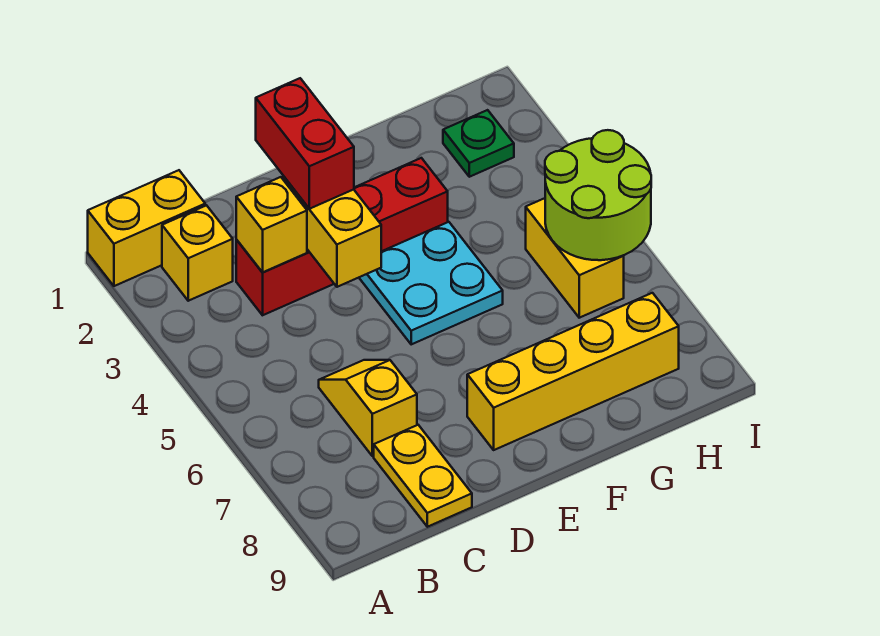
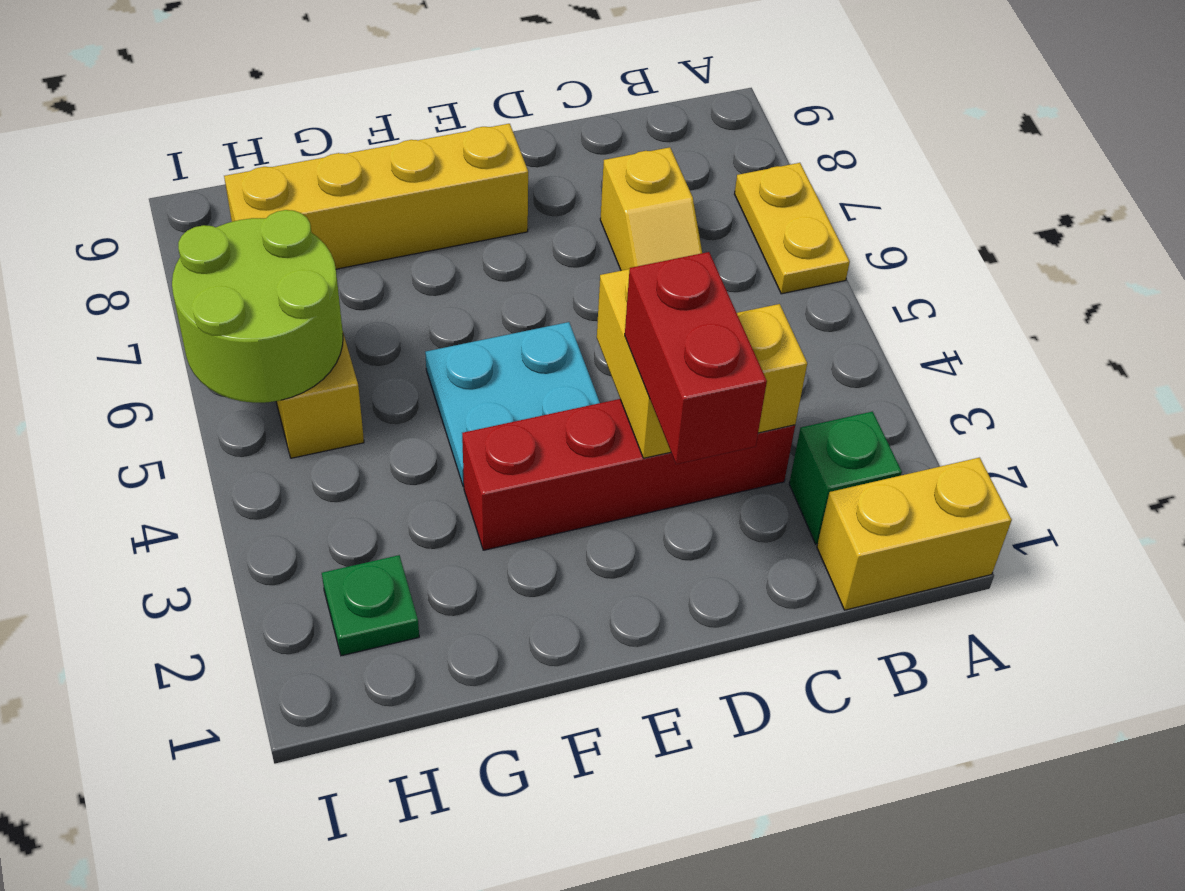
yellow 1x1 brick [162,205,233,301] -> green 1x1 brick [789,412,902,544]
yellow 1x2 plate [374,425,472,527] -> yellow 1x2 plate moved to [735,163,850,294]

